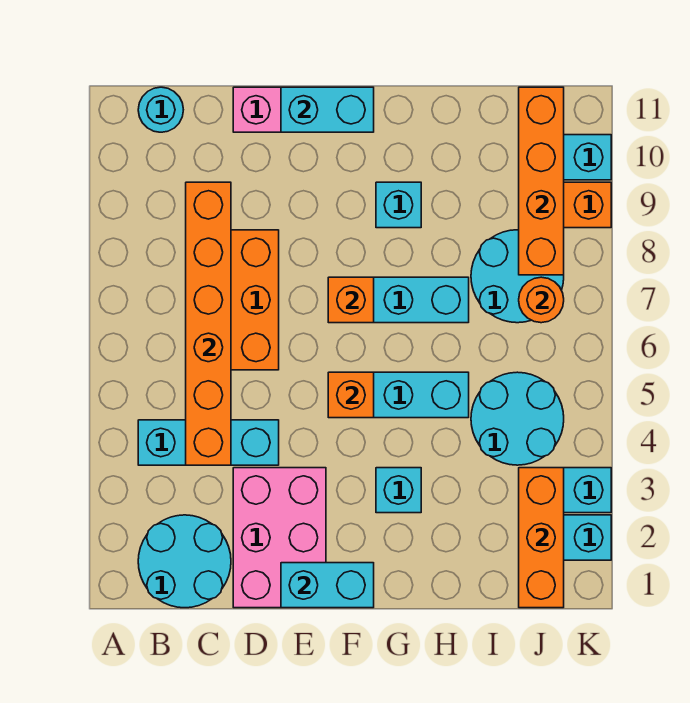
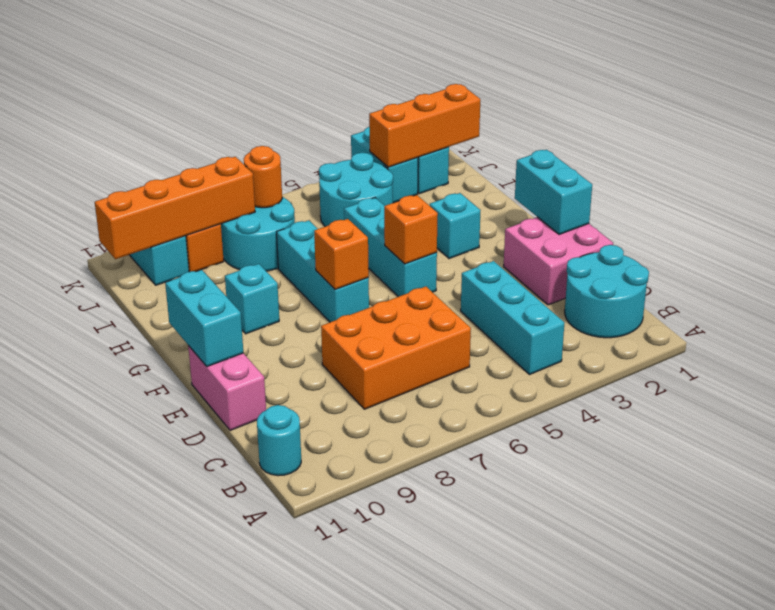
orange 1x6 brick [186,182,231,465] -> none
pink 2x3 brick [233,468,326,608] -> pink 2x2 brick [504,217,613,305]

